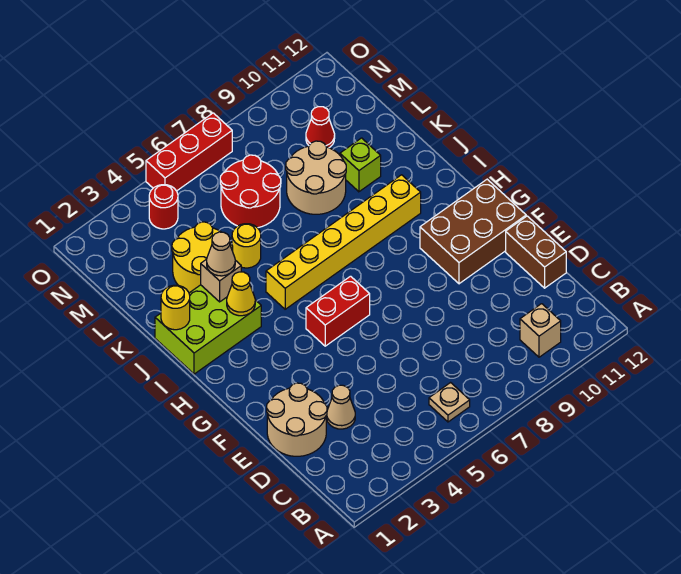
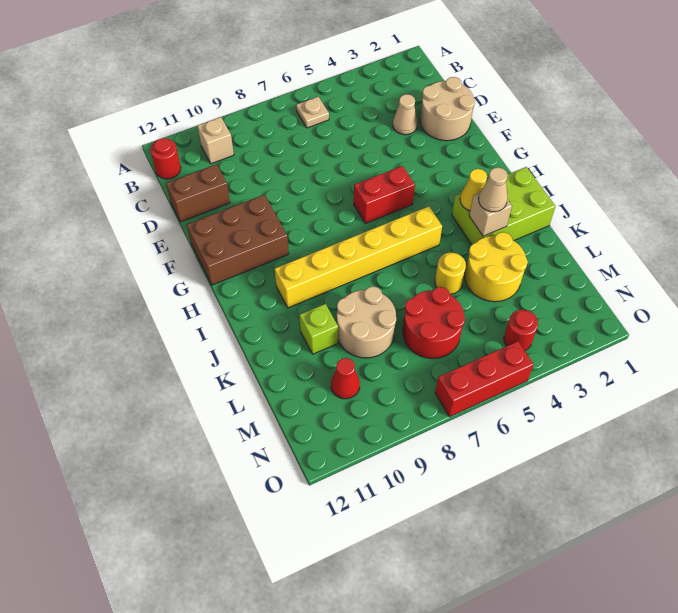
none -> red 1x1 round brick [150,138,181,179]
brown 1x2 brick [506,216,566,288] -> brown 1x2 brick turned to [166,164,230,222]
yellow 1x1 round brick [161,285,190,330] -> none

